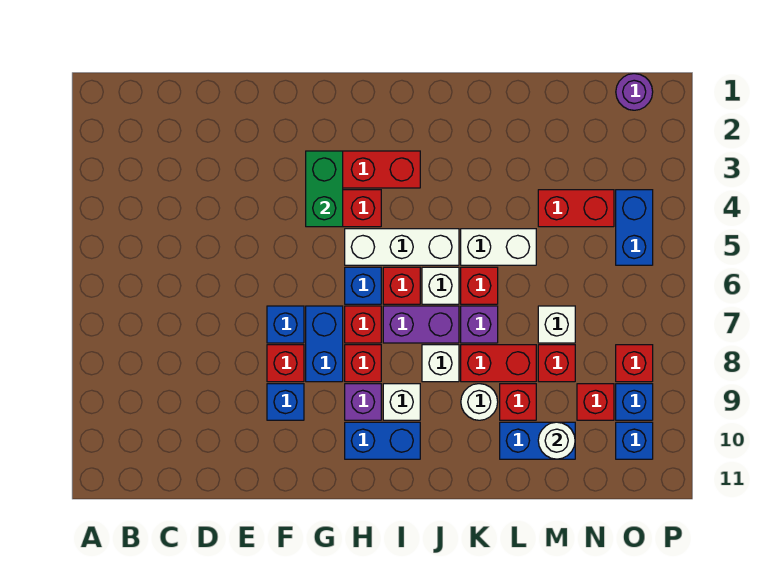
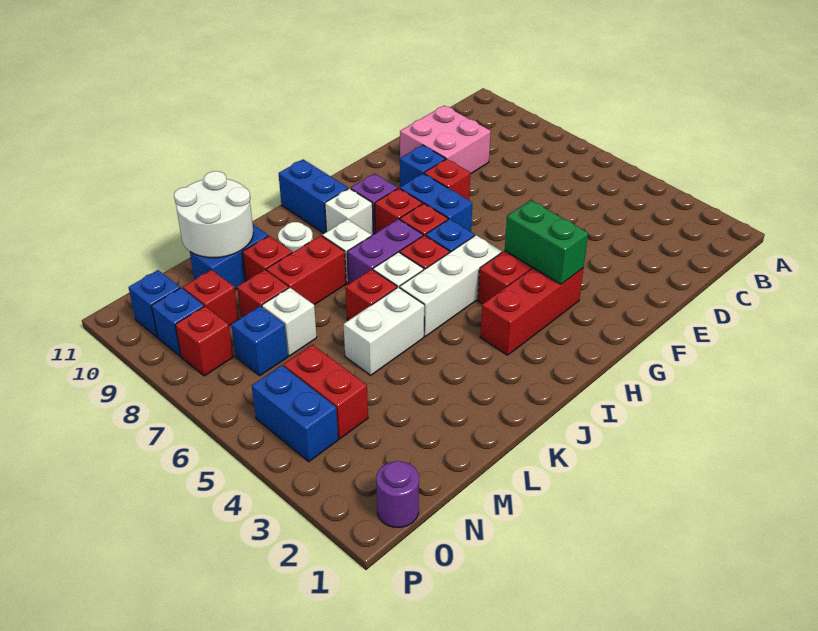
none -> pink 2x2 brick [400,106,491,174]
blue 1x1 brick [267,306,304,343] -> blue 1x1 brick moved to [231,306,288,376]
blue 1x2 brick [345,422,420,459] -> blue 1x2 brick turned to [278,159,348,233]
purple 1x1 brick [461,306,498,343] -> none
red 1x2 brick [538,190,614,227] -> red 1x2 brick turned to [283,345,368,439]
white 1x1 round brick [538,422,575,459] -> white 2x2 round brick [174,171,253,258]

